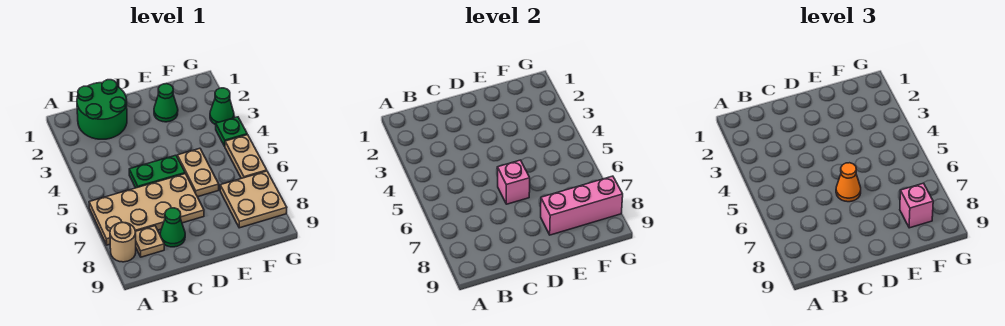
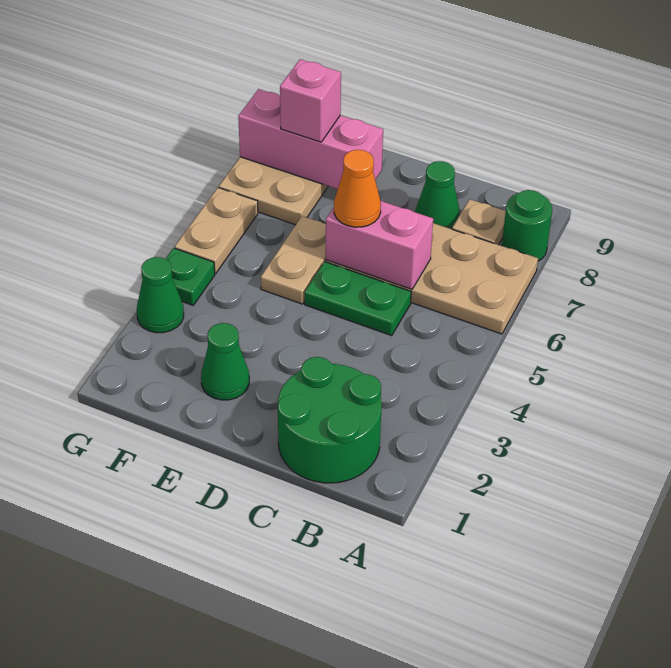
tan 1x1 round brick [110,222,136,262] -> green 1x1 round brick [502,190,552,261]
pink 1x1 brick [497,160,530,204] -> pink 1x2 brick [326,201,433,289]

